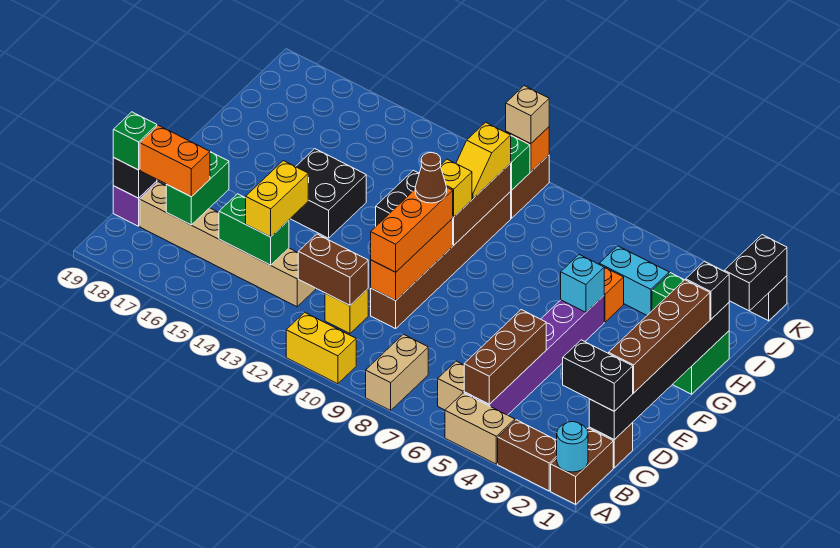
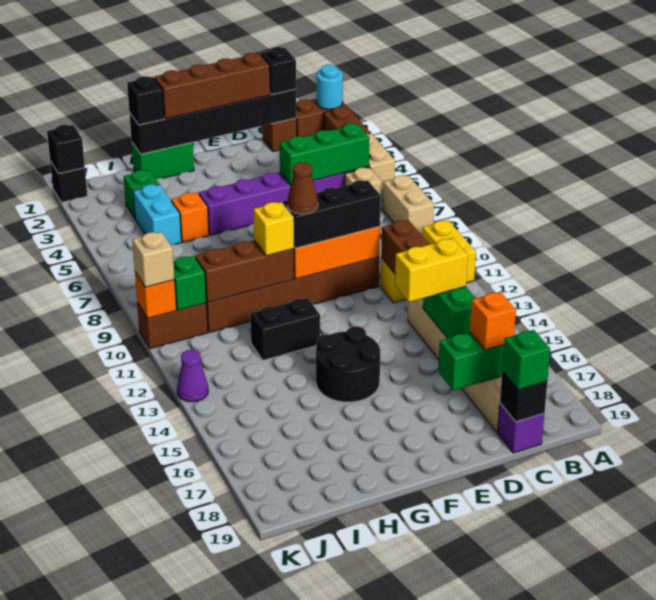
tan 1x2 brick [366,334,428,410] -> tan 1x2 brick turned to [383,175,434,235]
brown 1x3 brick [464,310,546,404] -> green 1x3 brick [279,124,370,185]
black 1x2 brick [563,340,633,411] -> black 1x1 brick [261,47,296,94]
orange 1x2 brick [140,125,210,197] -> orange 1x1 brick [470,292,516,350]
orange 1x3 brick [371,187,453,272] -> black 1x3 brick [283,180,381,248]
black 2x2 brick [290,149,366,238] -> black 2x2 round brick [316,326,380,402]
cyan 1x1 brick [561,255,604,312] -> none
yellow 1x2 slope [456,122,511,199] -> none
black 1x2 brick [724,235,787,311] -> black 1x1 brick [47,125,85,174]
none -> purple 1x1 cone [177,350,208,402]

